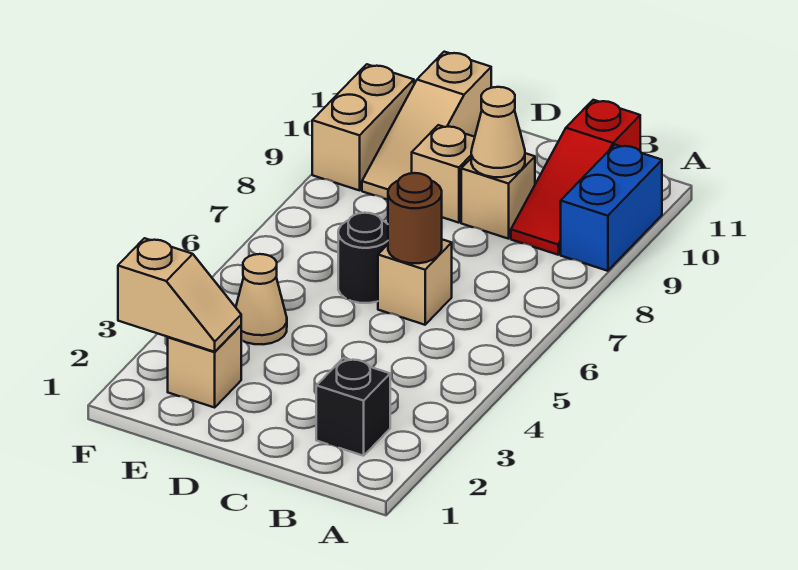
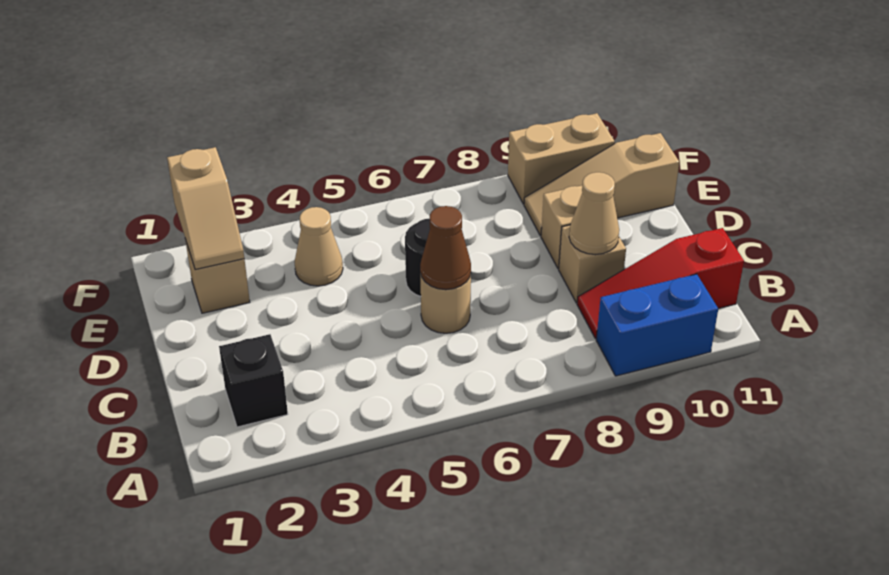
tan 1x1 brick [378,240,452,325] -> tan 1x1 round brick [421,274,471,333]
brown 1x1 round brick [388,173,442,263] -> brown 1x1 cone [420,206,471,290]

